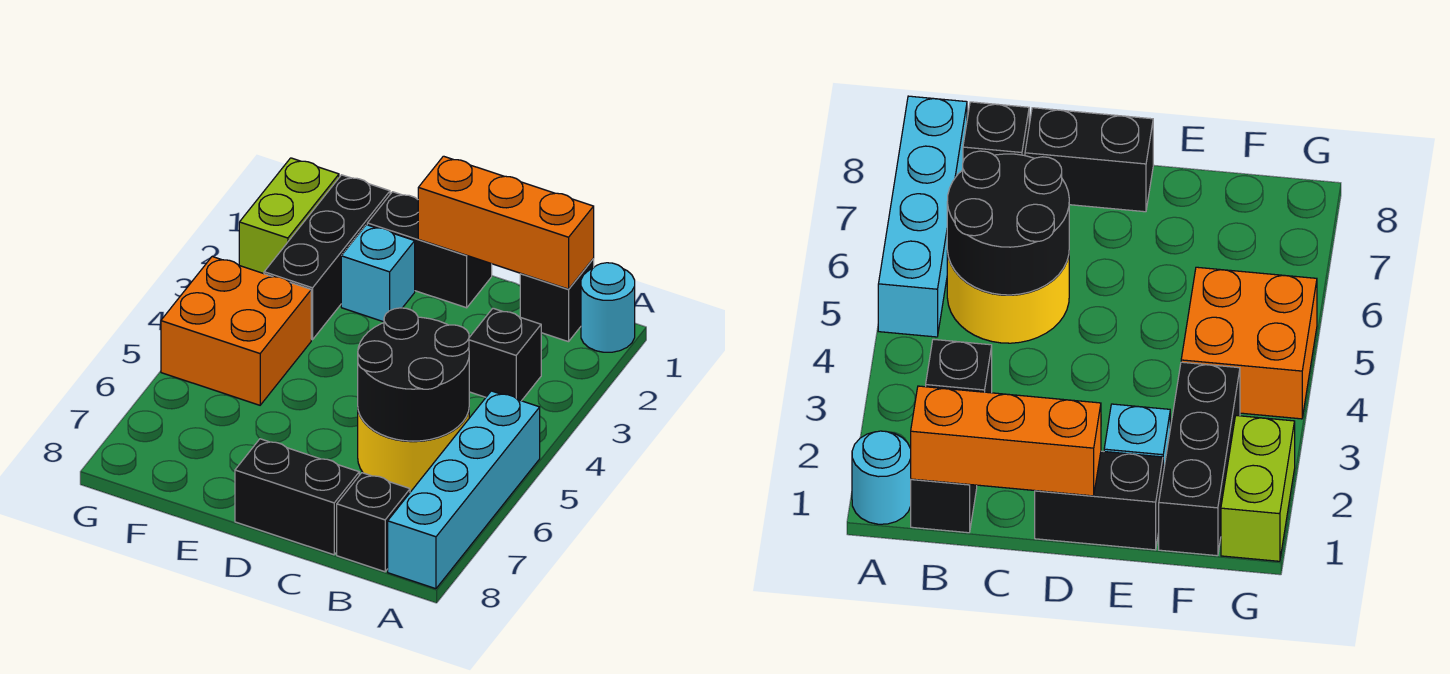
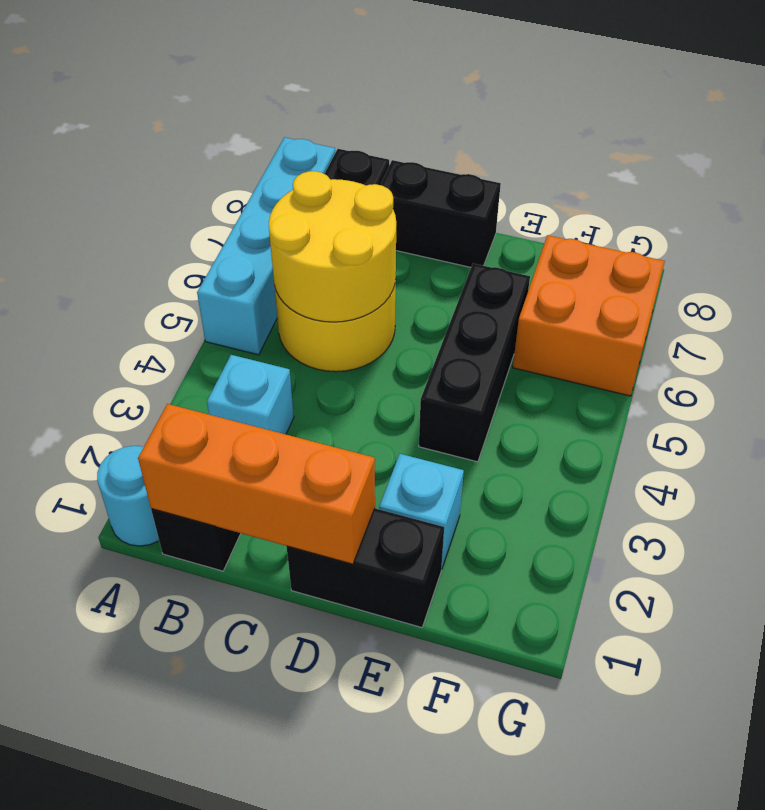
black 1x1 brick [469,308,541,401] -> cyan 1x1 brick [207,355,294,434]
black 2x2 round brick [358,308,469,441] -> yellow 2x2 round brick [269,171,396,322]
black 1x3 brick [264,175,390,340] -> black 1x3 brick moved to [419,263,530,462]
orange 2x2 brick [161,257,311,405] -> orange 2x2 brick moved to [513,235,665,396]
lime 1x2 brick [239,158,339,274] -> none

